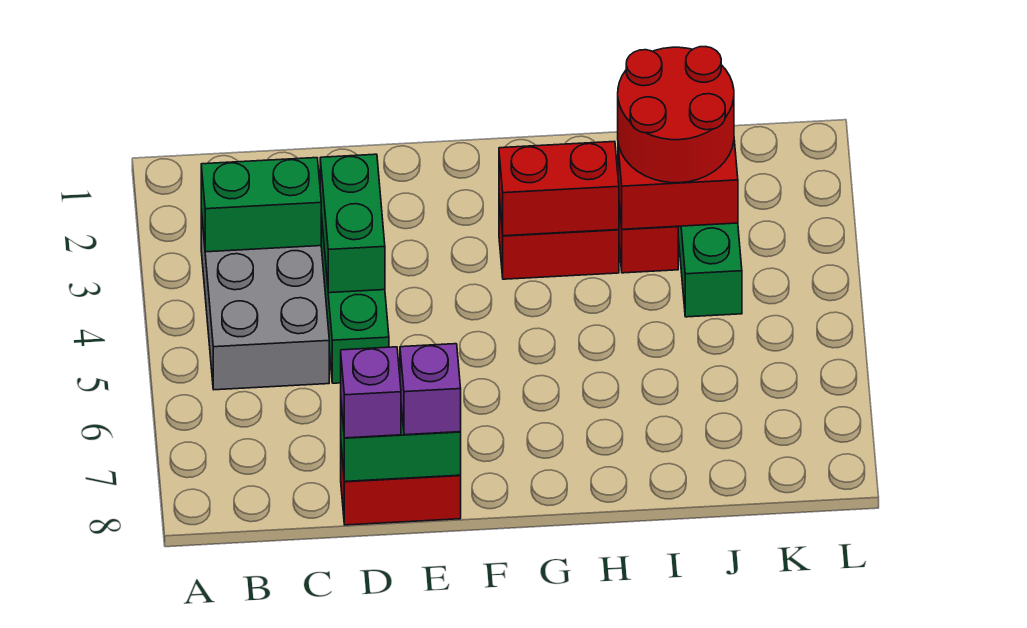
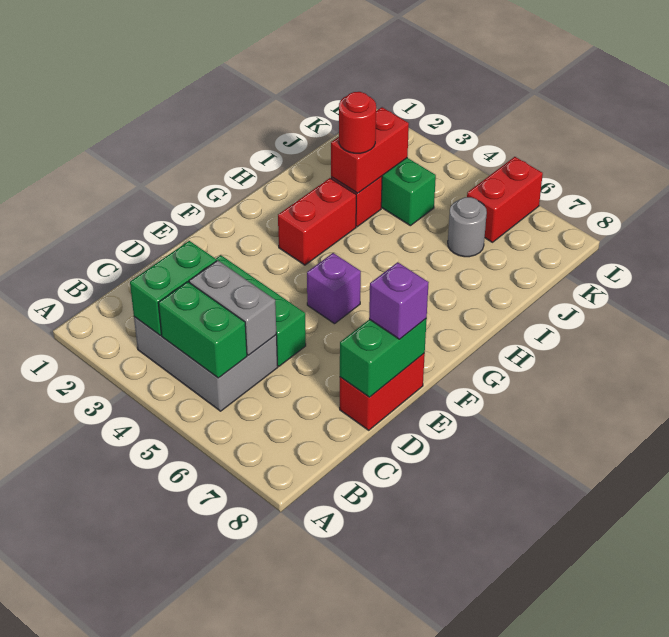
none -> grey 1x2 brick [189,260,276,355]
green 1x2 brick [320,154,385,293] -> green 1x2 brick moved to [158,282,247,378]
purple 1x1 brick [341,347,401,438] -> purple 1x1 brick moved to [307,253,361,324]
red 1x2 brick [499,142,619,236] -> red 1x2 brick moved to [467,157,543,242]
red 2x2 round brick [618,47,734,183] -> red 1x1 round brick [339,92,376,153]
none -> grey 1x1 round brick [448,197,487,257]

